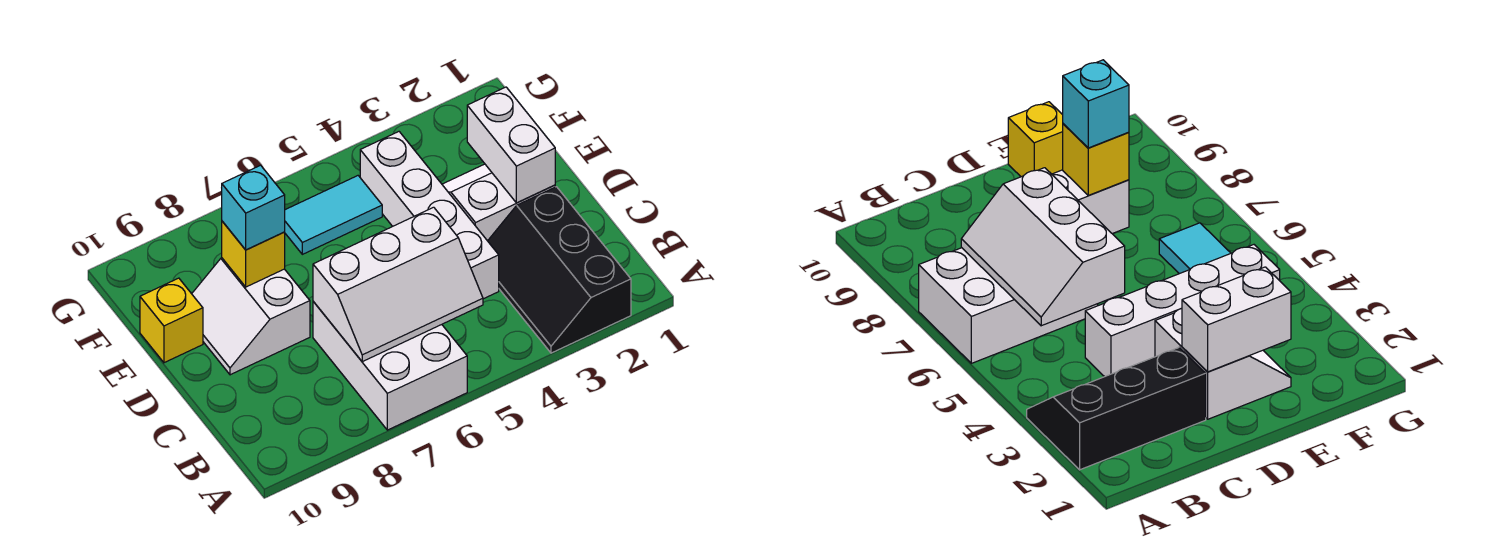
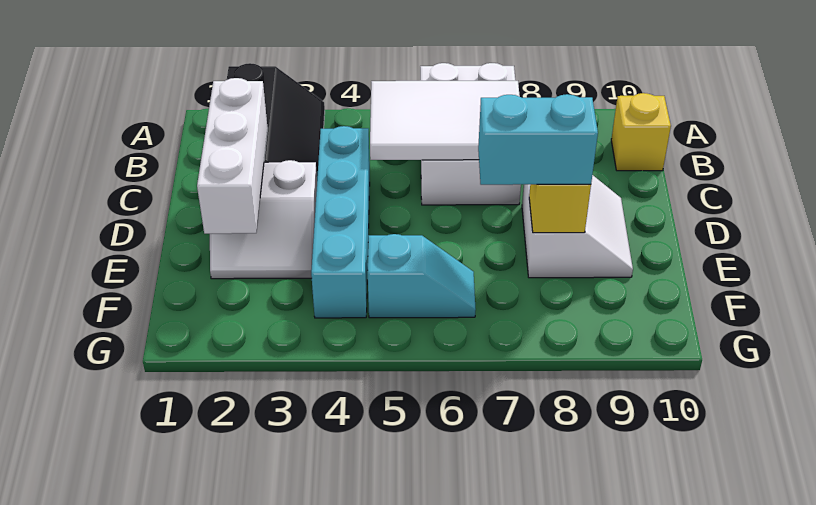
white 2x3 slope [313,207,483,362] -> white 2x3 tile [370,80,520,160]
white 1x4 brick [360,132,499,299] -> cyan 1x4 brick [311,126,370,318]
white 1x2 brick [467,87,555,203] -> white 1x3 brick [197,78,268,234]
cyan 1x1 brick [222,165,285,250] -> cyan 1x2 brick [478,94,598,185]
yellow 1x1 brick [140,278,203,363] -> yellow 1x1 brick moved to [611,93,671,171]
cyan 1x2 tile [285,176,382,254] -> cyan 1x2 slope [368,234,476,318]

